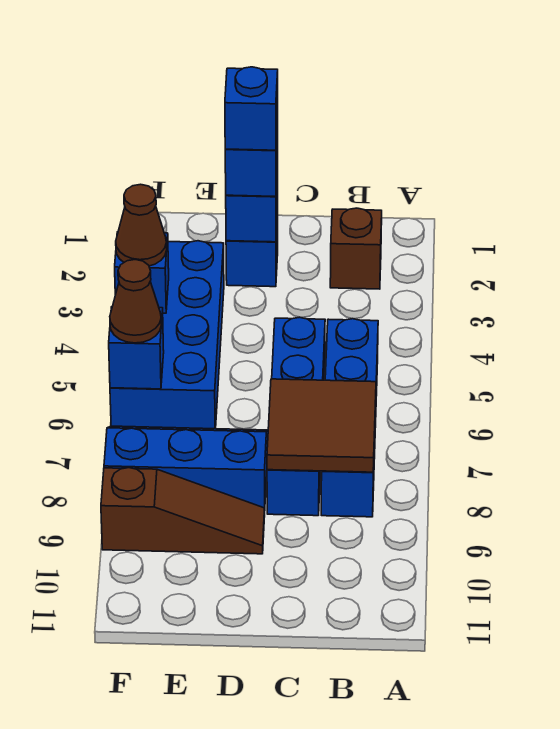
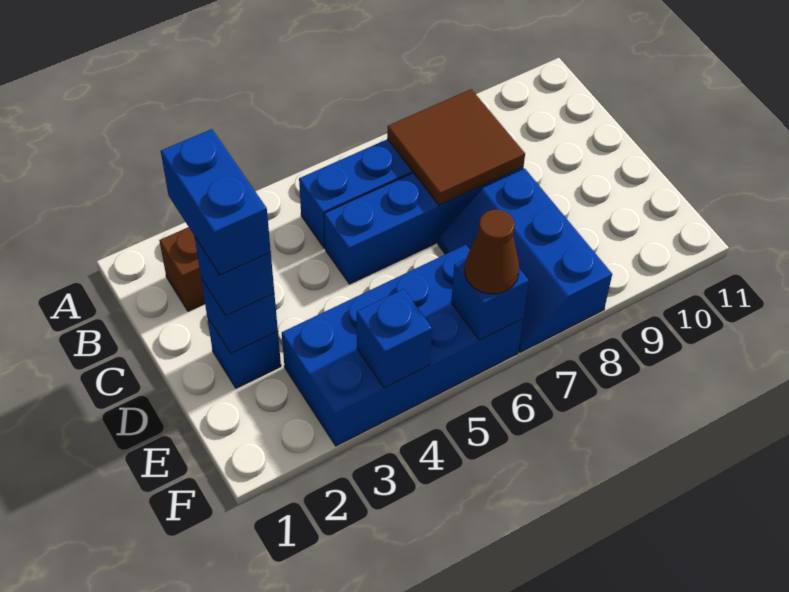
blue 1x1 brick [225,67,278,150] -> blue 1x2 brick [161,129,271,275]
brown 1x3 slope [101,468,265,554] -> none
brown 1x1 cone [116,184,167,266] -> none

